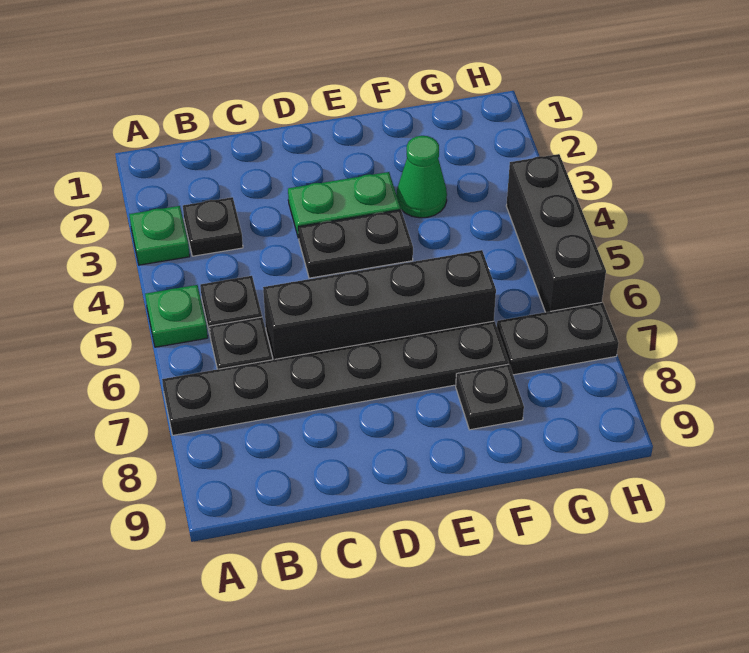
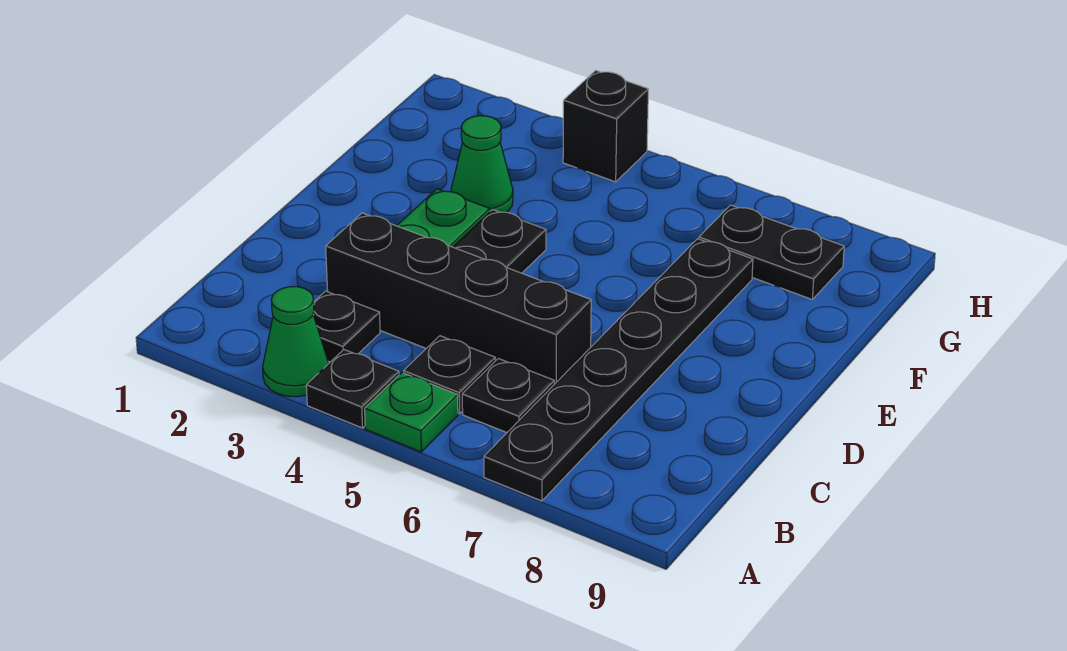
green 1x1 plate [129,206,190,265] -> green 1x1 cone [263,287,329,397]
black 1x4 brick [263,250,496,360] -> black 1x4 brick turned to [326,213,591,384]
black 1x1 plate [456,364,524,430] -> black 1x1 plate moved to [306,350,399,428]
black 1x2 plate [497,302,619,375] -> black 1x2 plate turned to [699,205,844,299]
black 1x3 brick [506,154,606,312] -> black 1x1 brick [563,70,648,182]

